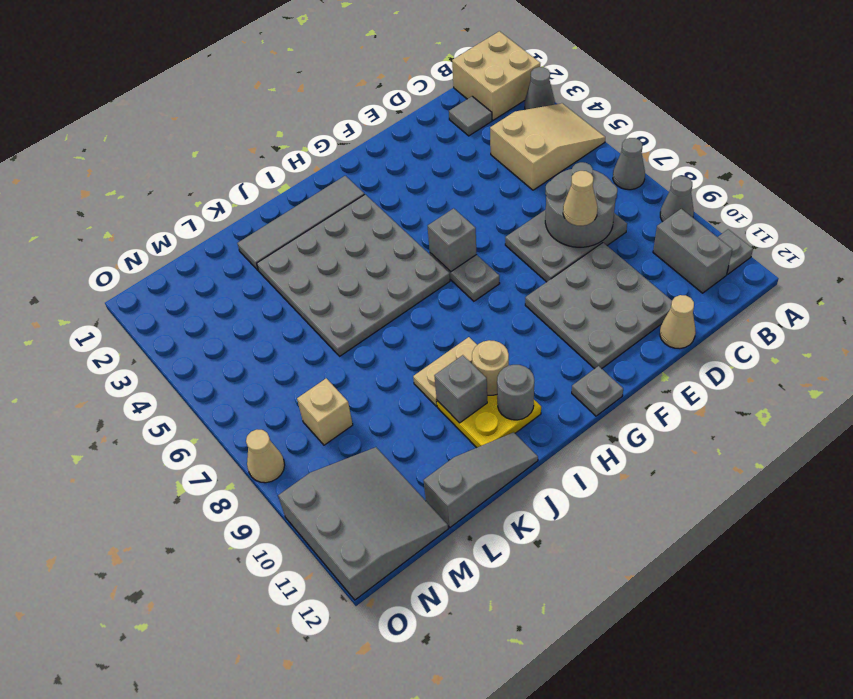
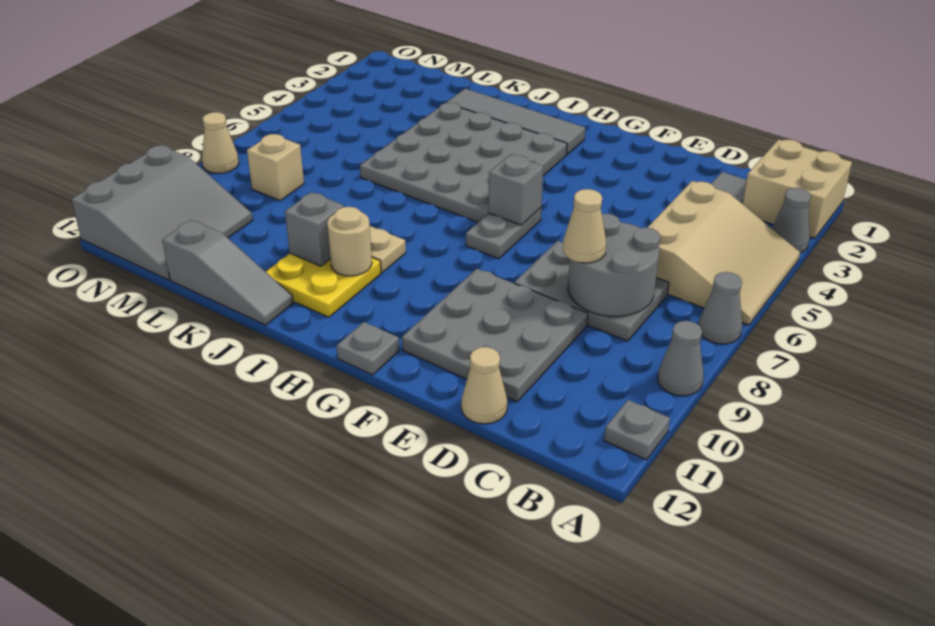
tan 2x3 slope [490,103,605,190] -> tan 3x3 slope [647,181,800,325]
grey 1x2 brick [653,209,732,293] -> none
grey 1x1 round brick [497,365,534,420] -> none

